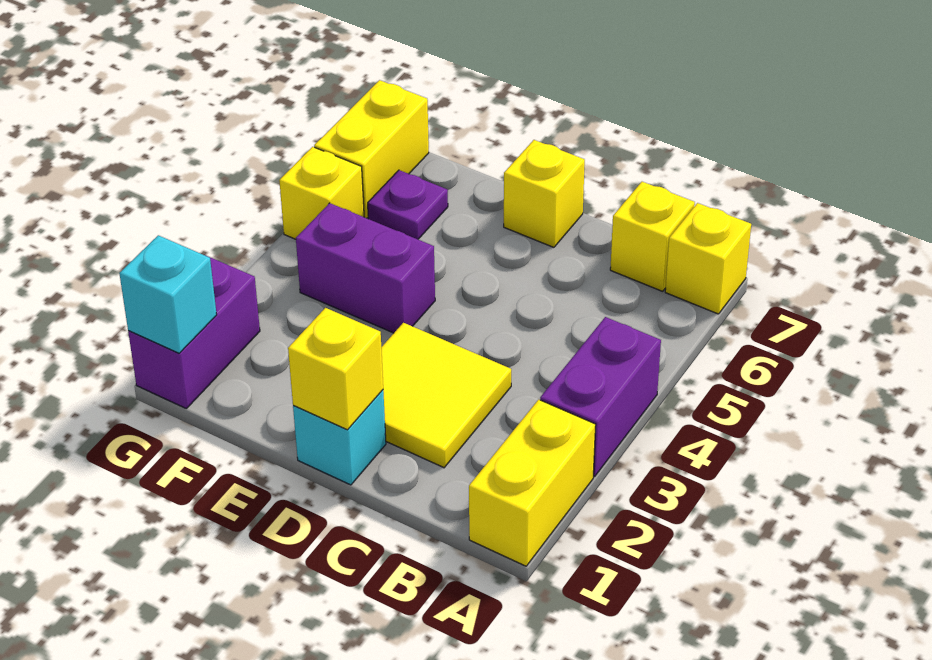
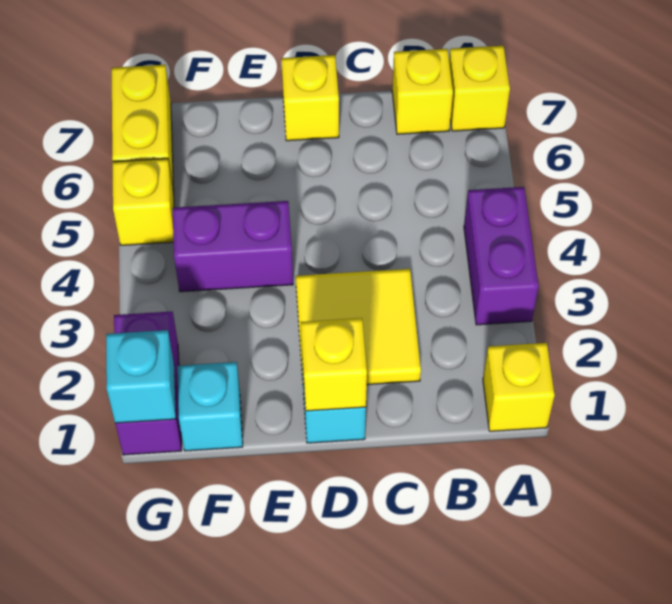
yellow 1x2 brick [469,399,596,566] -> yellow 1x1 brick [483,343,555,431]
none -> cyan 1x1 brick [177,362,243,451]
purple 1x1 plate [368,170,448,239] -> none

